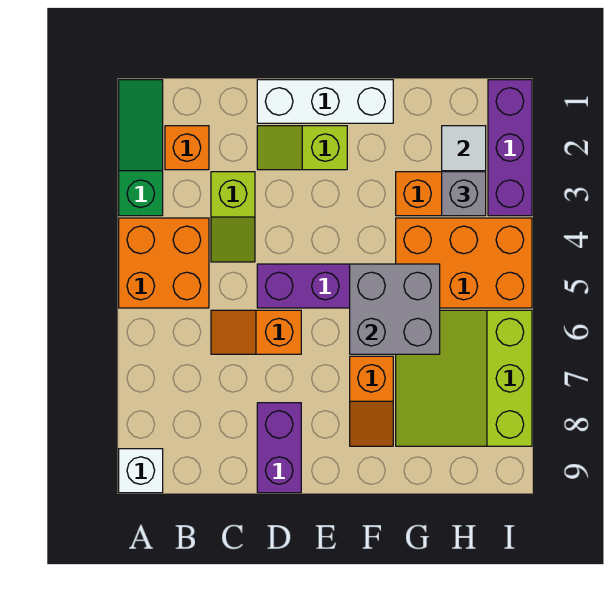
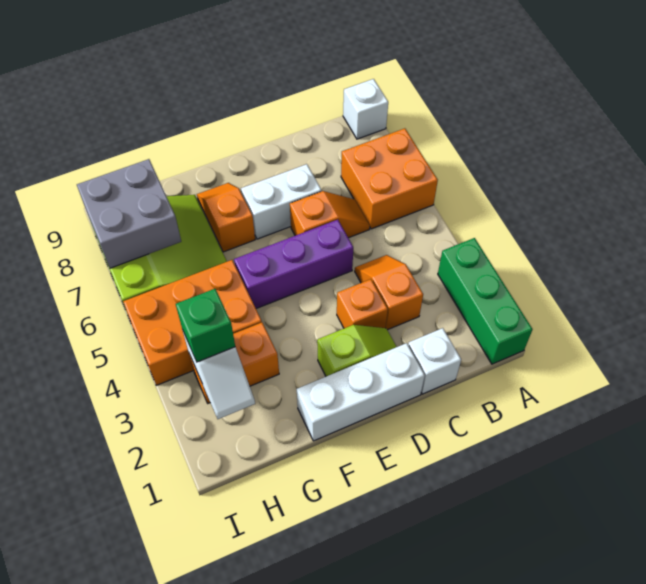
green 1x3 slope [119,80,163,216] -> green 1x3 brick [438,238,532,364]
orange 2x2 brick [119,218,209,308] -> orange 2x2 brick moved to [341,128,438,229]
orange 1x1 brick [165,126,209,170] -> orange 1x1 brick moved to [337,279,388,328]
none -> white 1x1 brick [408,328,461,394]
lime 1x2 slope [211,172,255,262] -> orange 1x2 slope [355,255,423,330]
none -> white 1x2 brick [241,164,322,239]
purple 1x2 brick [257,403,301,493] -> none
grey 2x2 brick [350,264,440,354] -> grey 2x2 brick moved to [77,159,181,268]
grey 1x1 brick [442,172,486,216] -> green 1x1 brick [176,289,235,362]
purple 1x3 brick [488,80,532,216] -> none

